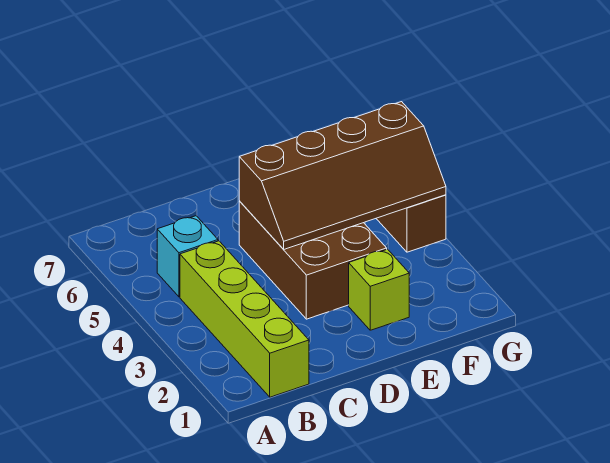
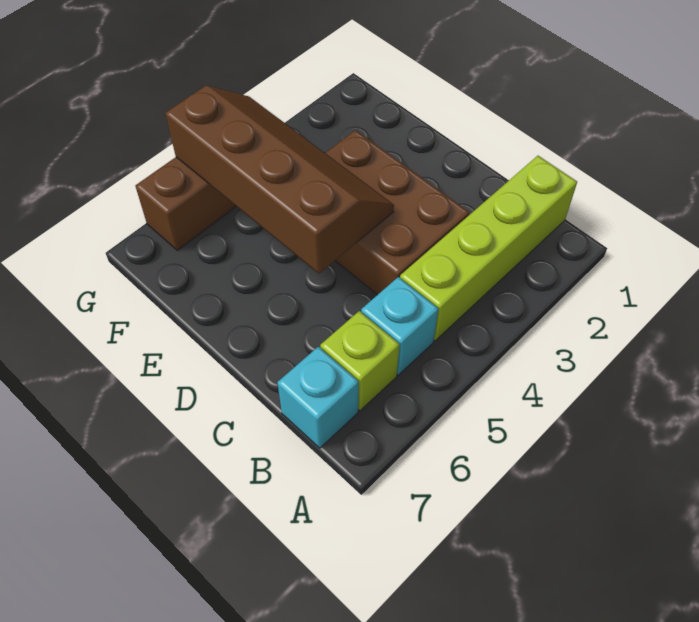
none -> cyan 1x1 brick [277,347,359,448]
brown 2x3 brick [239,201,387,319] -> brown 2x3 brick turned to [325,130,469,295]
lime 1x1 brick [349,249,409,330] -> lime 1x1 brick moved to [320,311,400,411]

